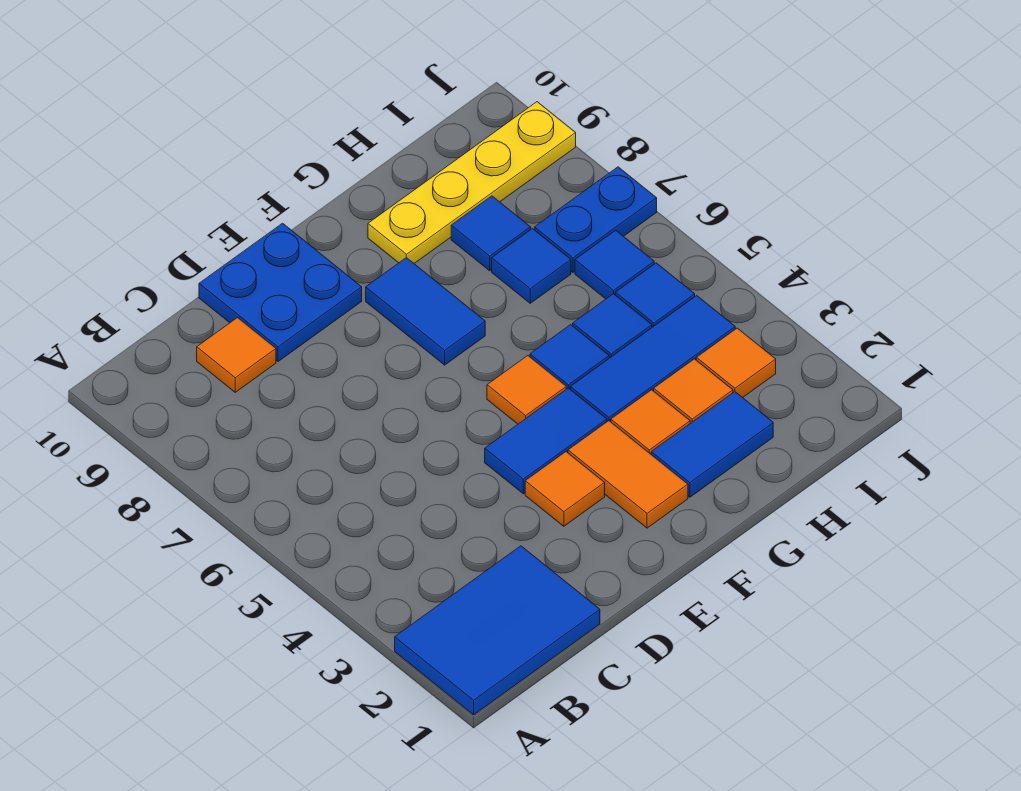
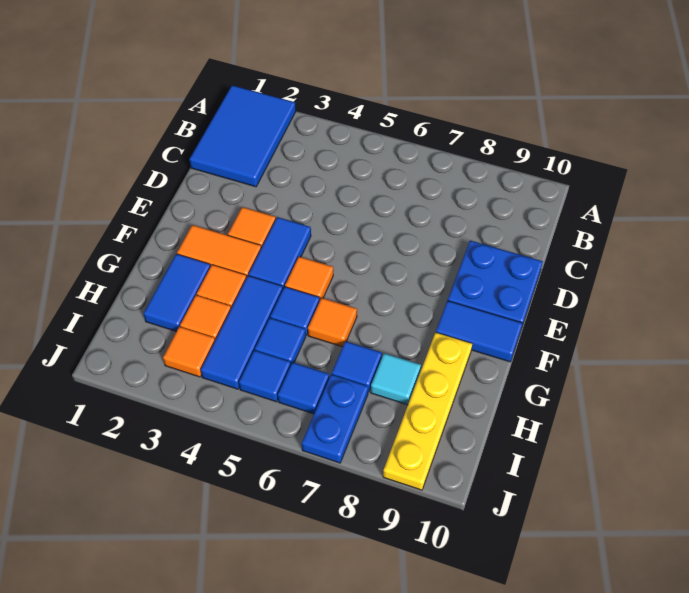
orange 1x1 tile [197,318,276,392] -> orange 1x1 tile moved to [308,298,357,347]
blue 1x2 tile [366,258,485,365] -> blue 1x2 tile moved to [436,301,523,362]
blue 1x1 tile [451,196,531,271] -> cyan 1x1 tile [371,353,421,405]

